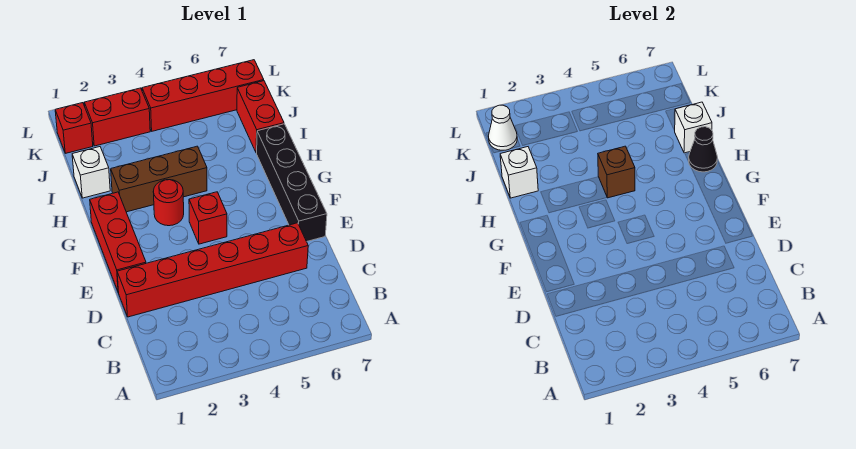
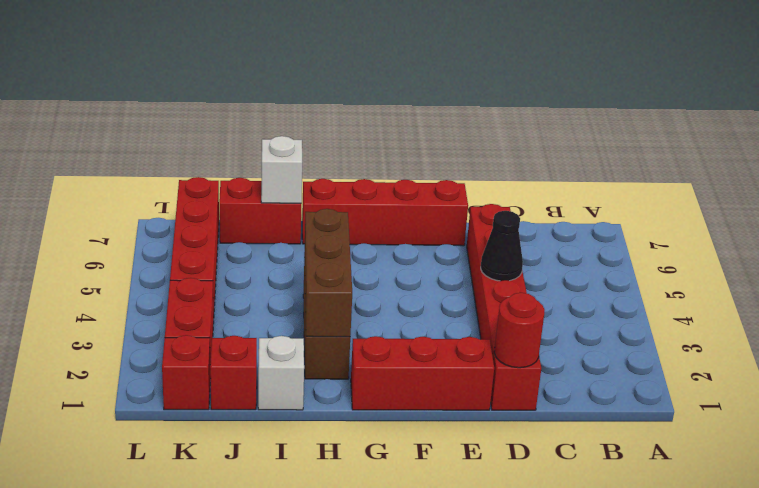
black 1x4 brick [257,124,327,242] -> red 1x4 brick [302,179,468,246]
red 1x1 brick [189,192,227,244] -> red 1x1 brick moved to [210,336,257,410]
red 1x1 round brick [153,180,184,226] -> red 1x1 round brick moved to [494,293,545,368]
brown 1x1 brick [598,146,635,198] -> brown 1x3 brick [304,209,352,337]
black 1x1 cone [689,127,718,172] -> black 1x1 cone moved to [481,211,523,281]
white 1x1 brick [500,147,538,198] -> none
white 1x1 cone [489,105,517,150] -> none

